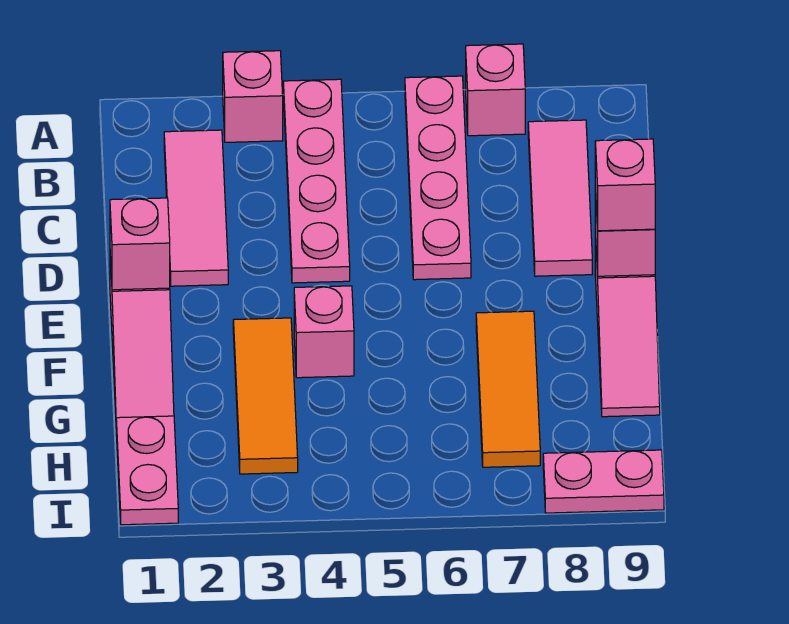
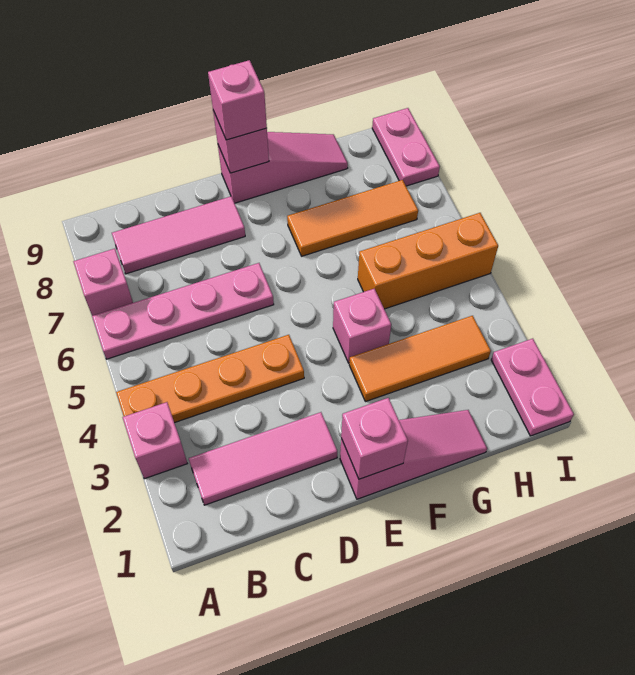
pink 1x4 plate [283,79,350,283] -> orange 1x4 plate [116,335,304,423]
none -> orange 1x3 brick [358,213,498,309]
pink 1x2 plate [116,416,178,525] -> pink 1x2 plate turned to [491,339,574,436]

